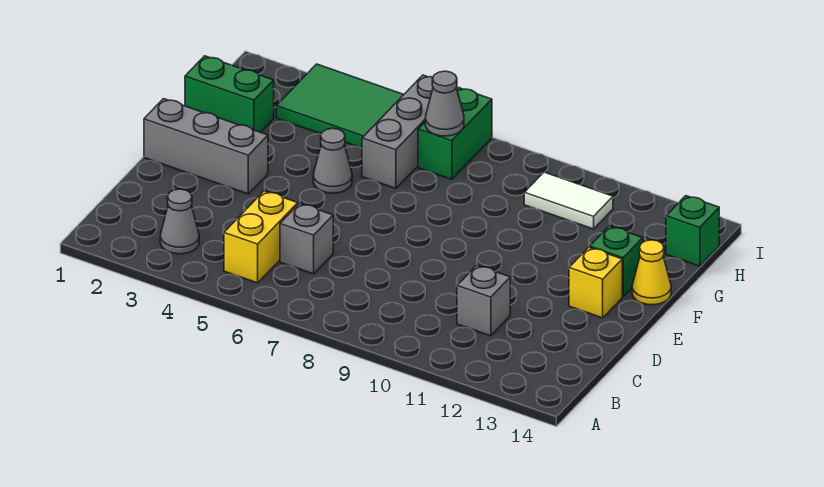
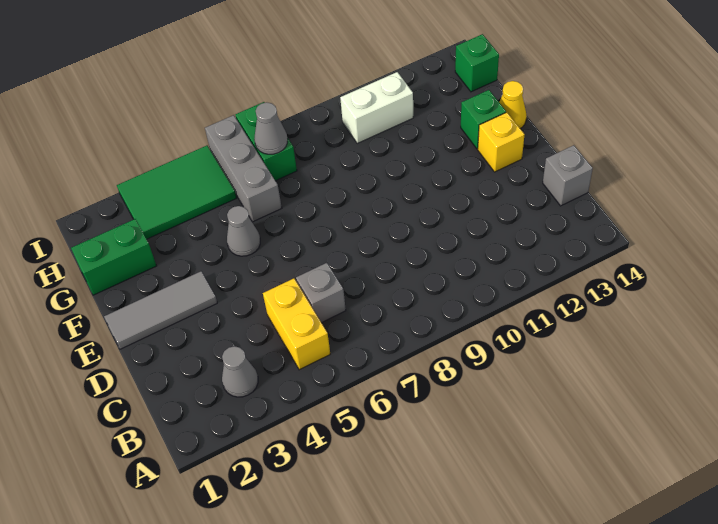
grey 1x1 brick [457,265,510,336] -> grey 1x1 brick moved to [543,145,593,206]
grey 1x3 brick [144,99,268,194] -> grey 1x3 tile [104,271,217,349]
white 1x2 tile [524,172,613,229] -> white 1x2 brick [340,72,413,143]

